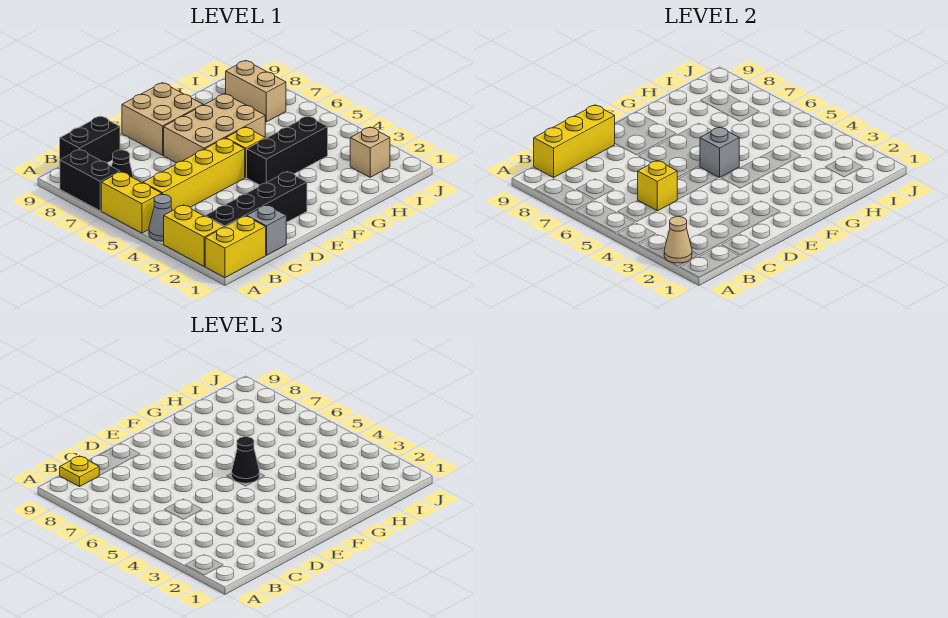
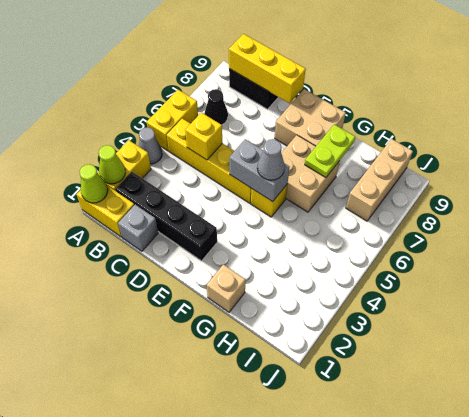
none -> lime 1x1 cone [80,164,108,203]
tan 1x1 cone [664,217,692,263] -> lime 1x1 cone [99,145,125,184]
black 1x2 brick [60,149,120,211] -> none
yellow 1x1 plate [60,456,100,486] -> none
tan 2x3 brick [164,94,265,163] -> tan 2x2 brick [281,135,340,212]
black 1x3 brick [247,116,328,185] -> none
grey 1x1 brick [700,127,739,177] -> grey 1x2 brick [229,139,290,202]
black 1x1 cone [232,437,259,483] -> grey 1x1 cone [257,139,285,180]
none -> lime 1x2 plate [305,124,355,178]
tan 1x1 brick [350,127,390,177] -> tan 1x1 brick moved to [207,264,245,312]
tan 1x2 brick [226,61,286,122] -> tan 1x3 brick [346,139,413,221]

